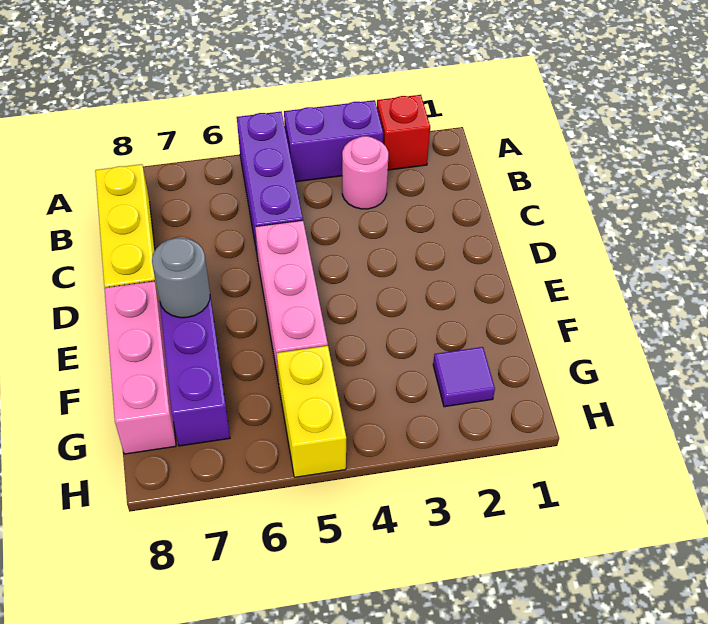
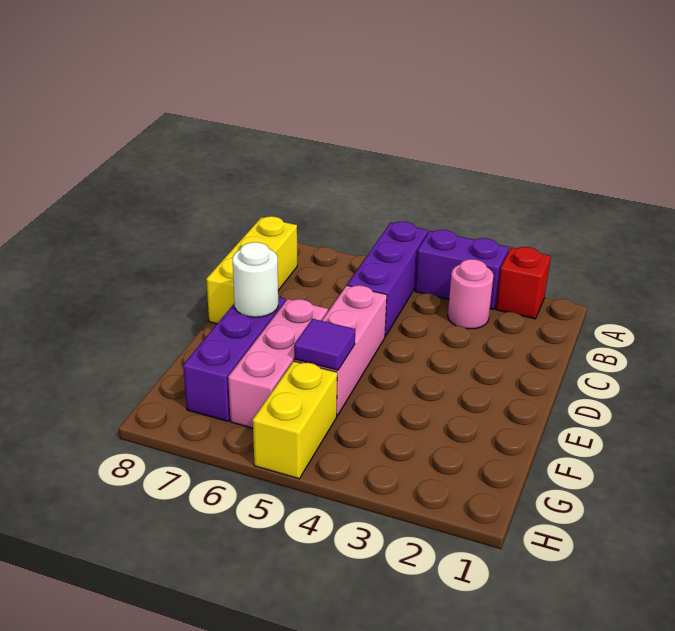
grey 1x1 round brick [152,238,210,318] -> white 1x1 round brick [232,242,278,317]
pink 1x3 brick [104,281,176,454] -> pink 1x3 brick moved to [228,299,328,428]
purple 1x1 tile [433,347,495,407] -> purple 1x1 tile moved to [294,319,355,370]

